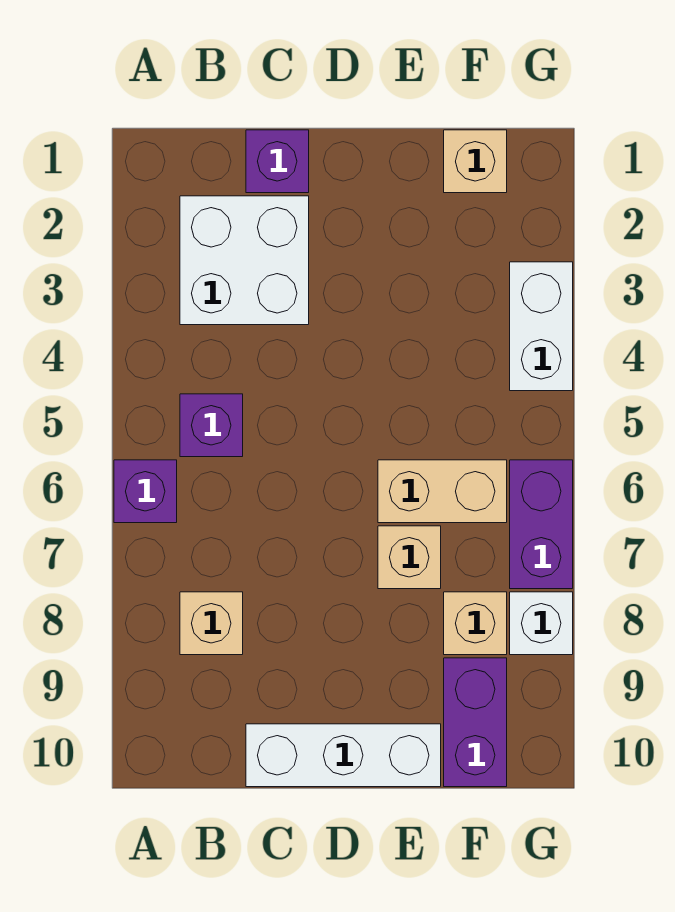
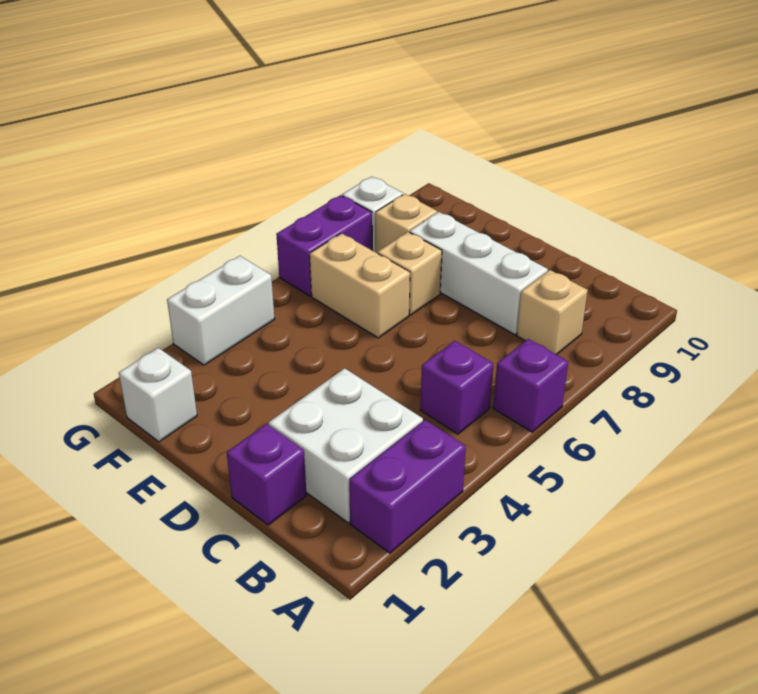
white 1x3 brick [246,724,441,787] -> white 1x3 brick moved to [410,212,548,335]
tan 1x1 brick [444,130,507,193] -> white 1x1 brick [119,348,197,442]
purple 1x2 brick [444,658,507,787] -> purple 1x2 brick moved to [349,420,466,553]

